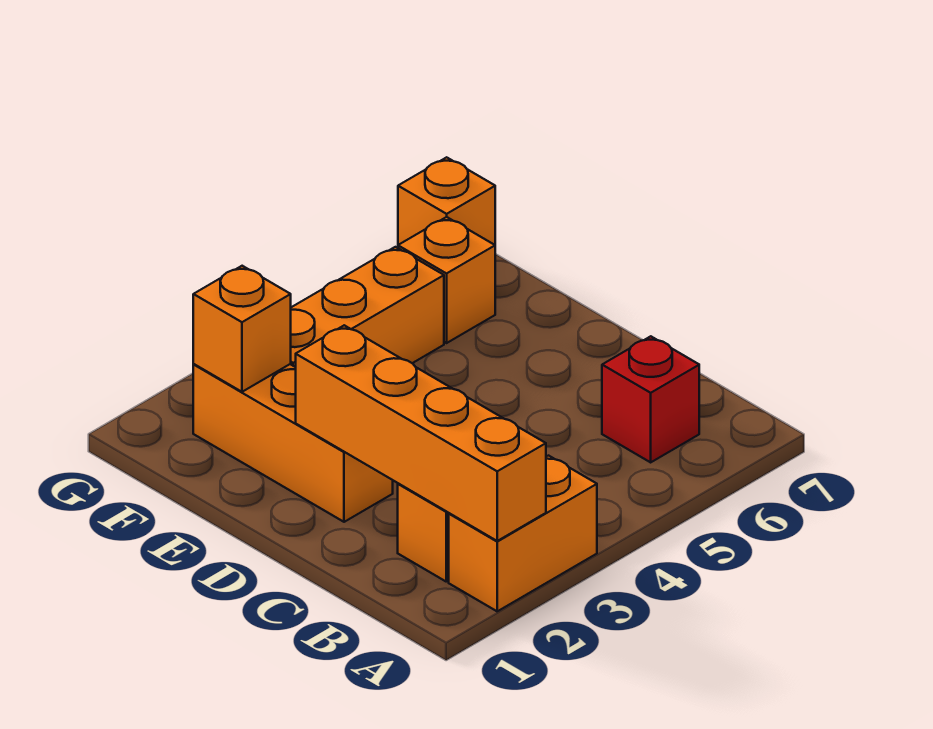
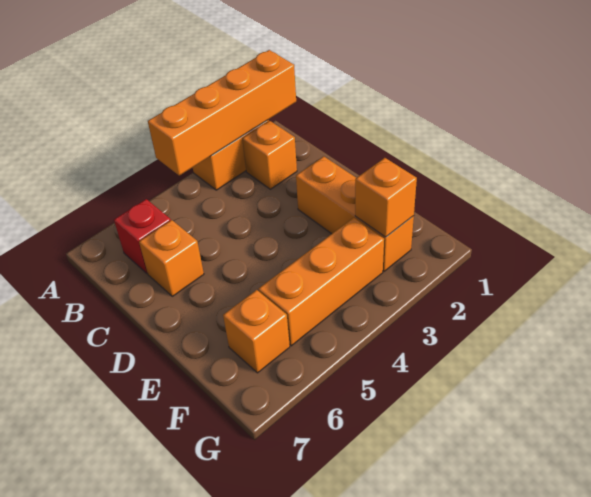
orange 1x4 brick [296,325,546,541] -> orange 1x4 brick turned to [148,50,296,175]
orange 1x1 brick [398,157,495,245] -> orange 1x1 brick moved to [139,220,204,296]

